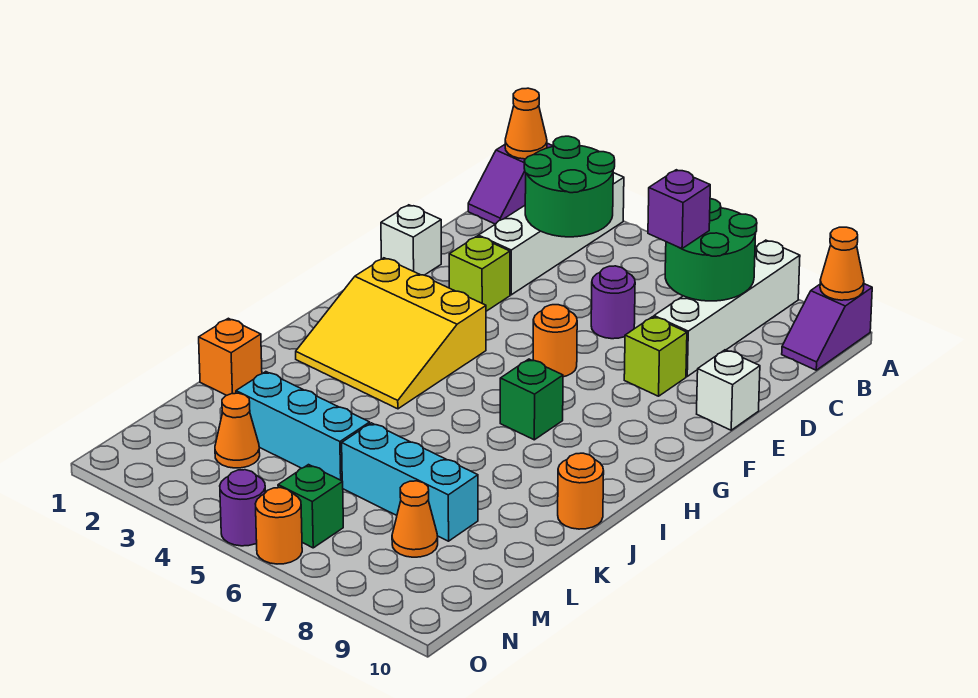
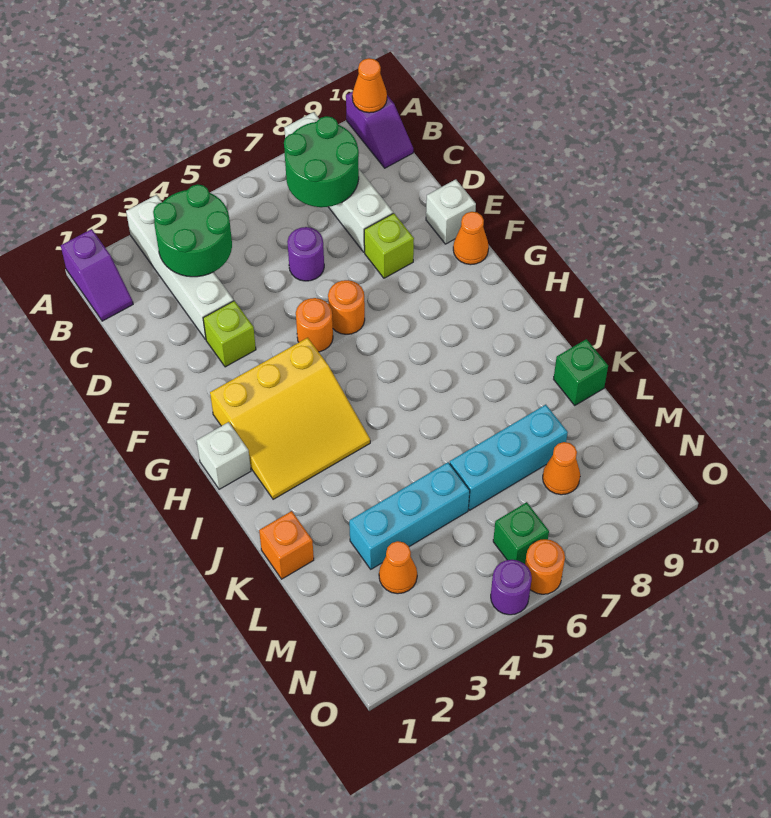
orange 1x1 cone [505,88,547,159] -> orange 1x1 cone moved to [453,212,489,265]
purple 1x1 brick [648,170,710,249] -> none
white 1x1 brick [381,205,441,275] -> white 1x1 brick moved to [197,422,251,489]
green 1x1 brick [500,359,563,440] -> green 1x1 brick moved to [554,339,608,405]
orange 1x1 round brick [558,453,604,529] -> orange 1x1 round brick moved to [296,298,333,352]

